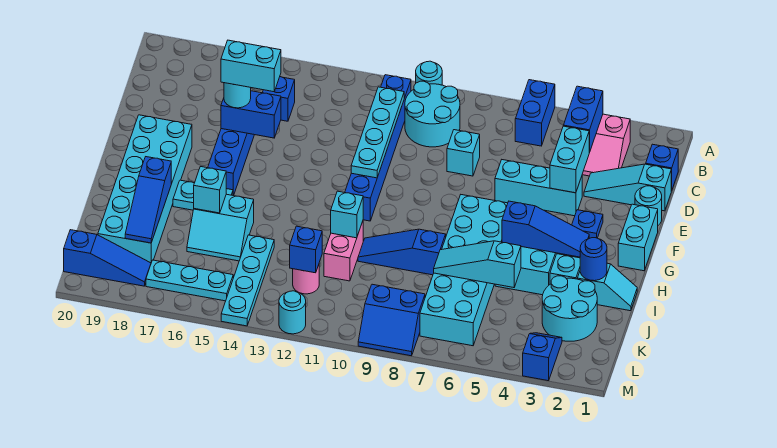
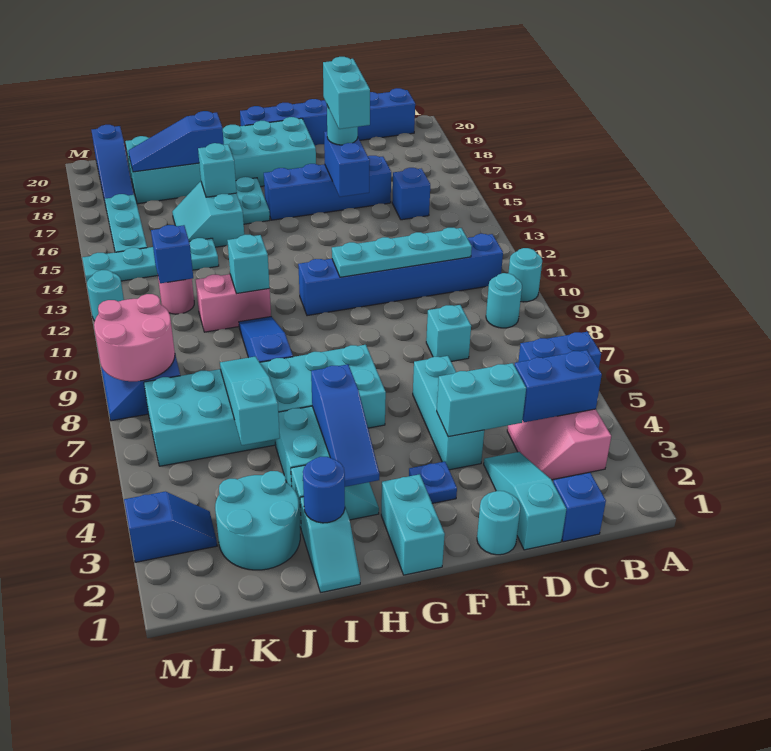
cyan 2x2 round brick [405,81,460,147] -> cyan 1x1 round brick [486,273,522,328]
none -> blue 1x6 brick [240,88,415,145]
cyan 1x2 brick [618,204,658,271] -> cyan 1x2 brick turned to [381,474,445,575]
none -> pink 2x2 round brick [94,294,175,381]

